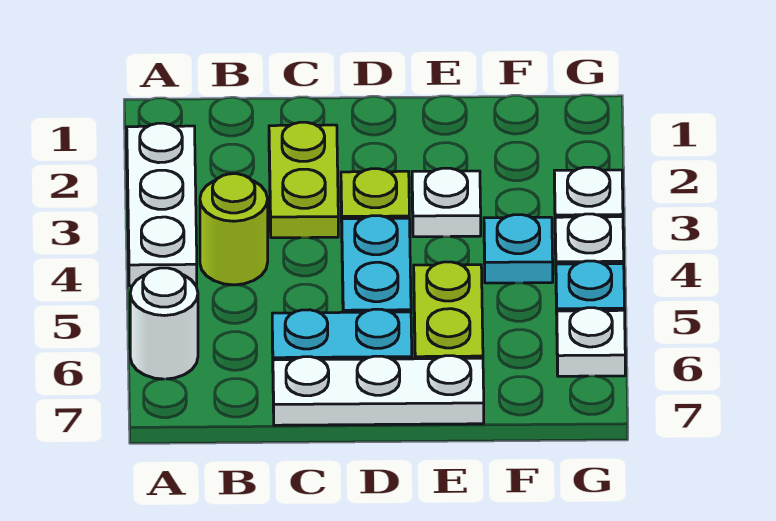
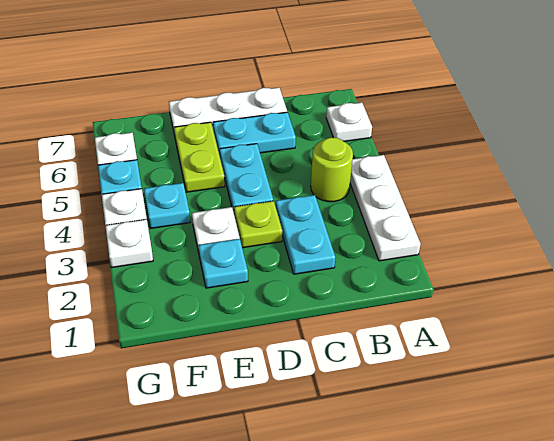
white 1x1 round brick [130,268,198,379] -> white 1x1 plate [326,103,372,141]
lime 1x2 plate [269,122,338,238] -> cyan 1x2 plate [276,195,335,274]
none -> cyan 1x1 plate [198,239,248,288]

